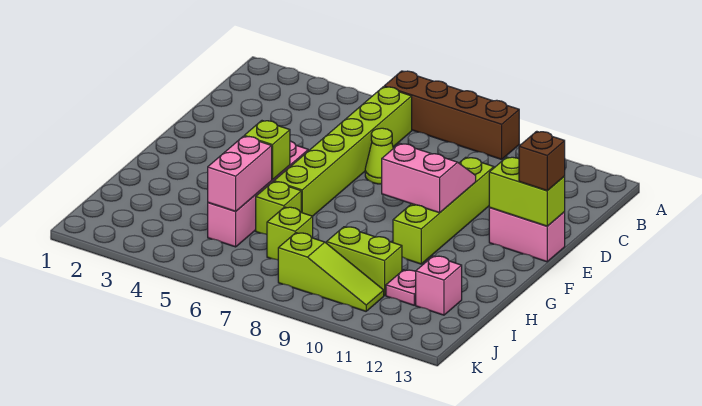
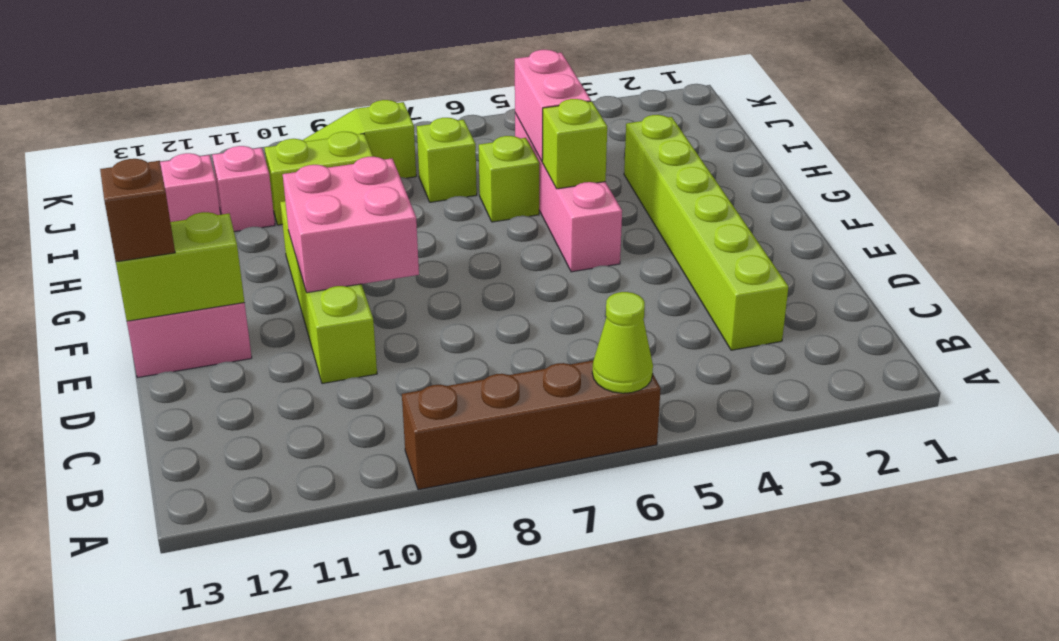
lime 1x6 brick [274,87,412,216] -> lime 1x6 brick moved to [624,115,788,350]
lime 1x1 cone [365,128,393,184] -> lime 1x1 cone moved to [592,292,653,393]
pink 2x2 slope [382,143,476,213] -> pink 2x2 brick [283,157,419,293]
pink 1x1 plate [386,270,416,305] -> pink 1x1 brick [212,146,275,232]

